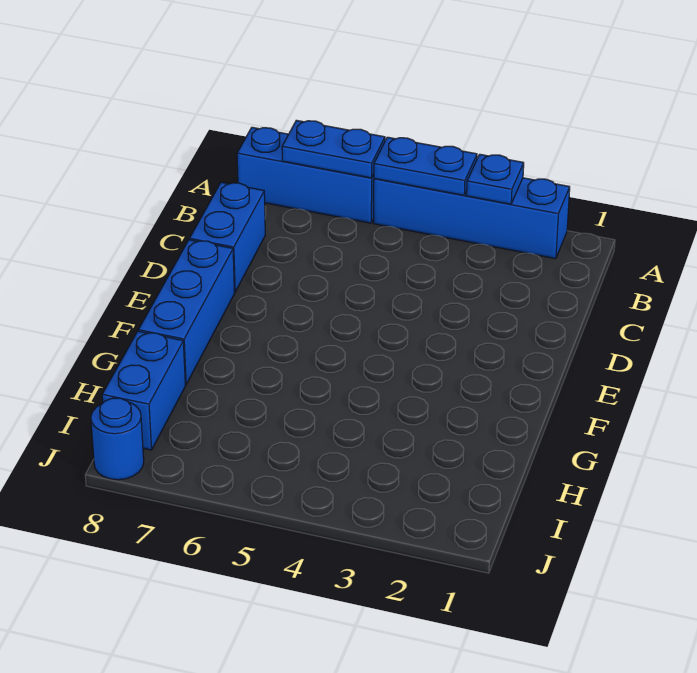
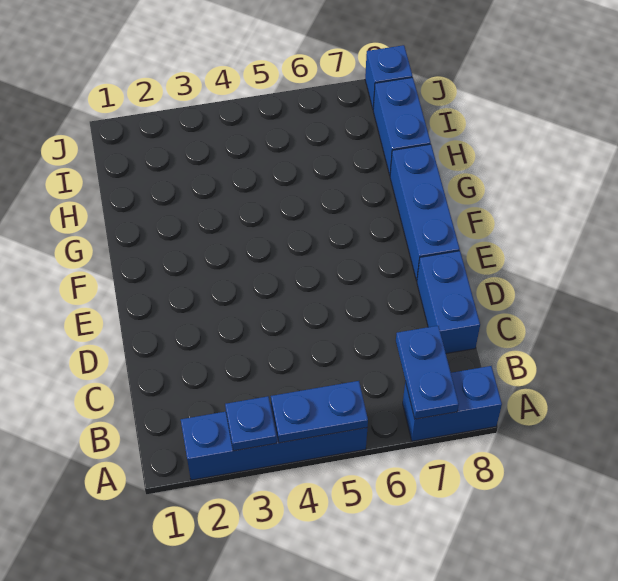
blue 1x3 brick [237,127,374,223] -> blue 1x2 brick [403,366,502,441]
blue 1x2 plate [282,120,385,178] -> blue 1x2 plate turned to [396,326,459,419]
blue 1x1 round brick [91,398,144,480] -> blue 1x1 brick [365,45,413,108]

